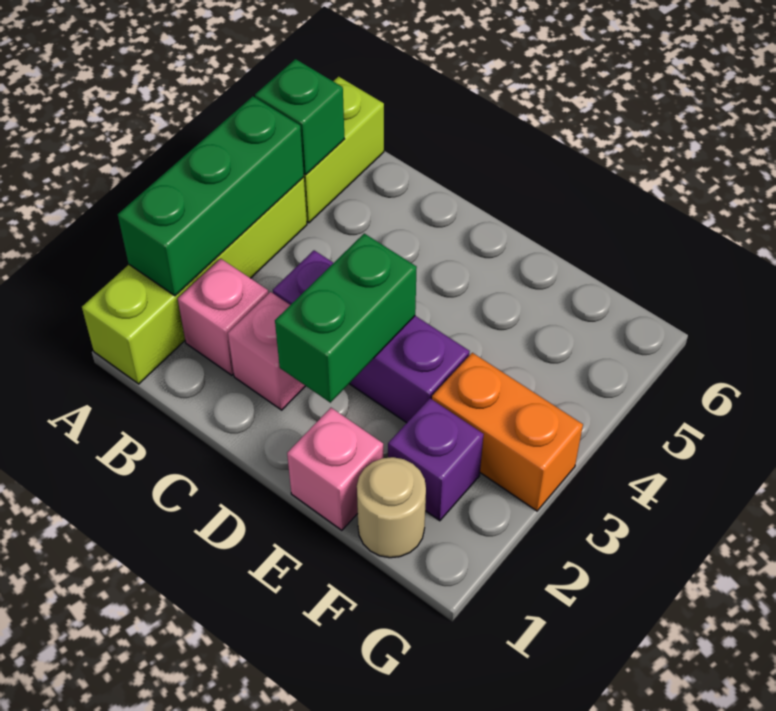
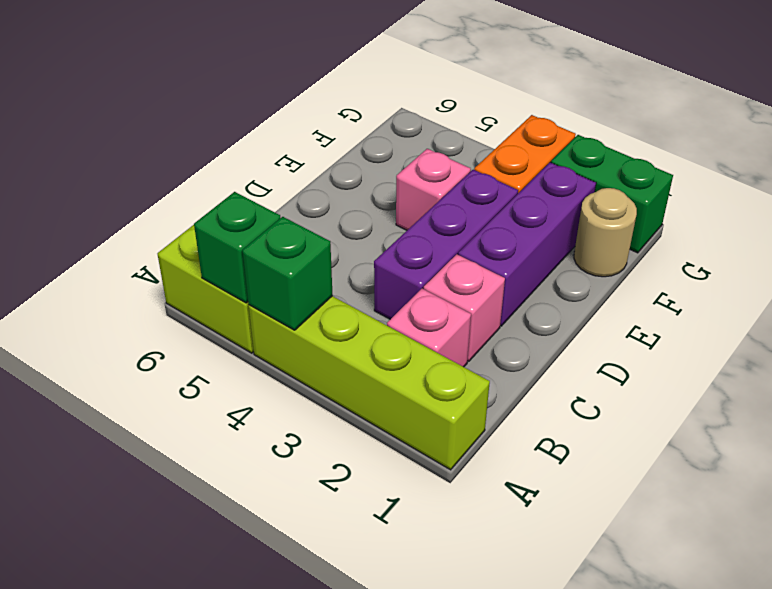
green 1x3 brick [118,96,304,296] -> green 1x1 brick [242,217,333,330]
green 1x2 brick [275,234,417,403] -> green 1x2 brick moved to [551,135,673,253]
pink 1x1 brick [287,408,383,530] -> pink 1x1 brick moved to [396,149,471,230]
purple 1x1 brick [388,398,484,521] -> purple 1x3 brick [458,162,596,326]

